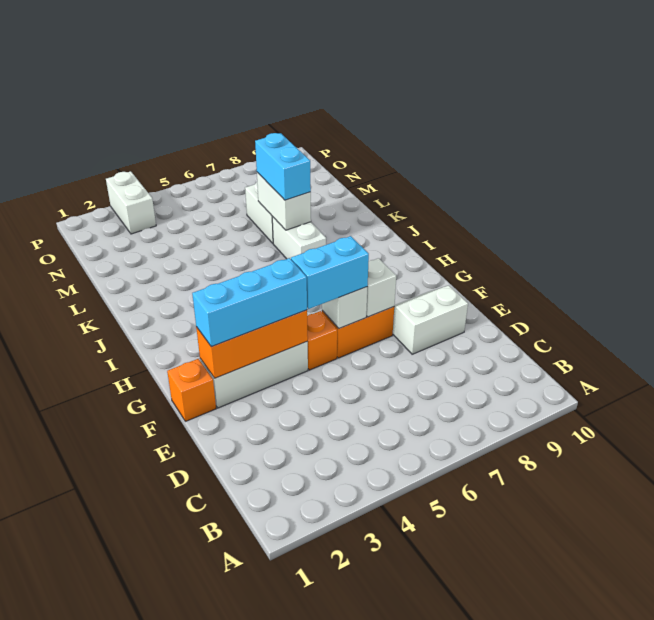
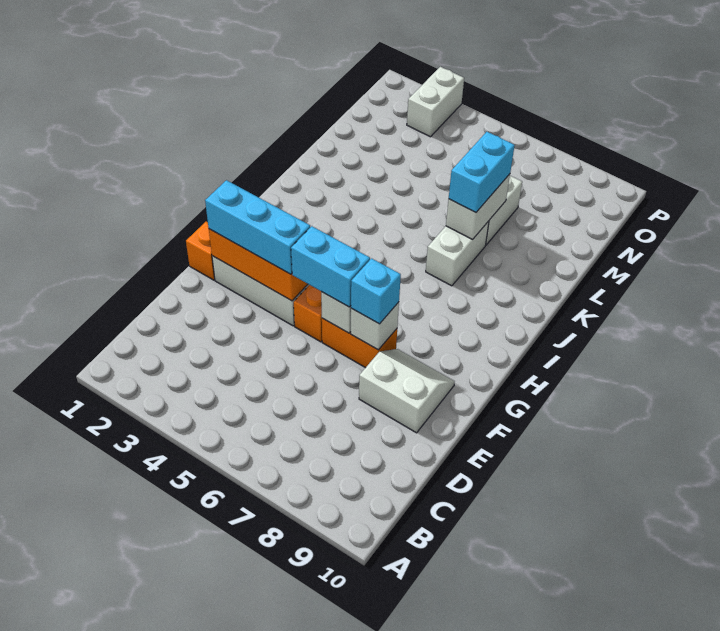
none -> cyan 1x1 brick [351,258,401,324]

